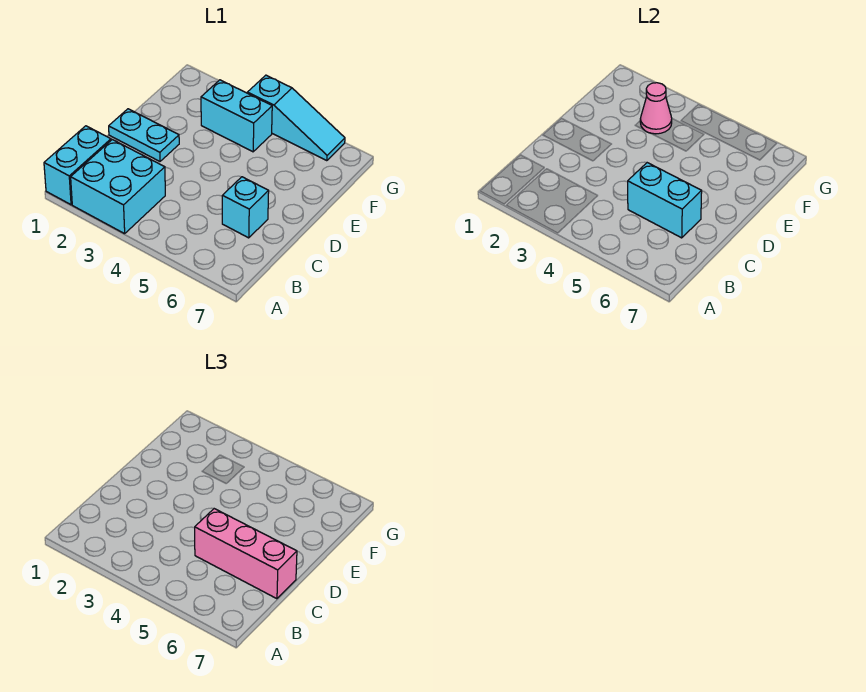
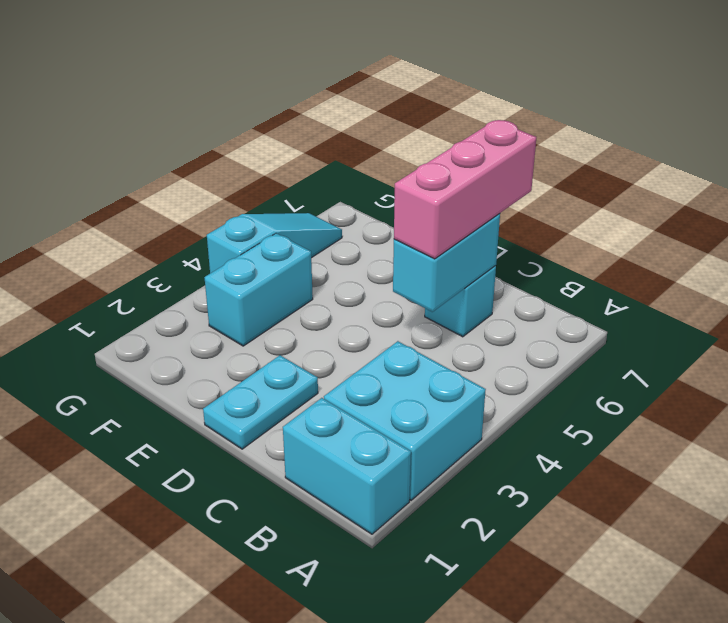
pink 1x1 cone [640,83,672,134] -> none

